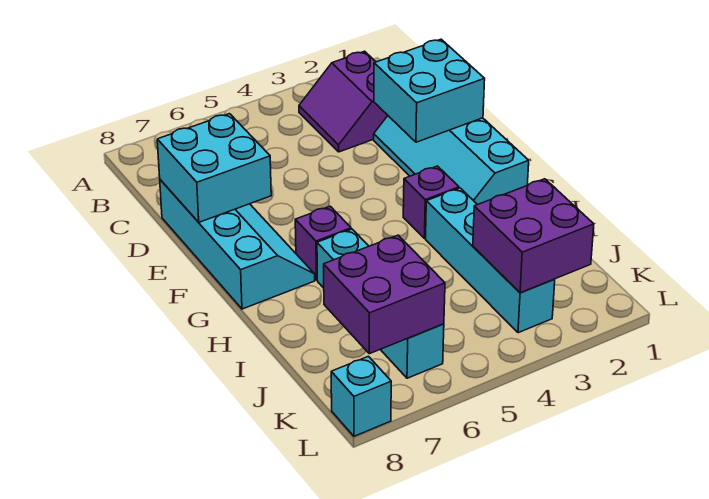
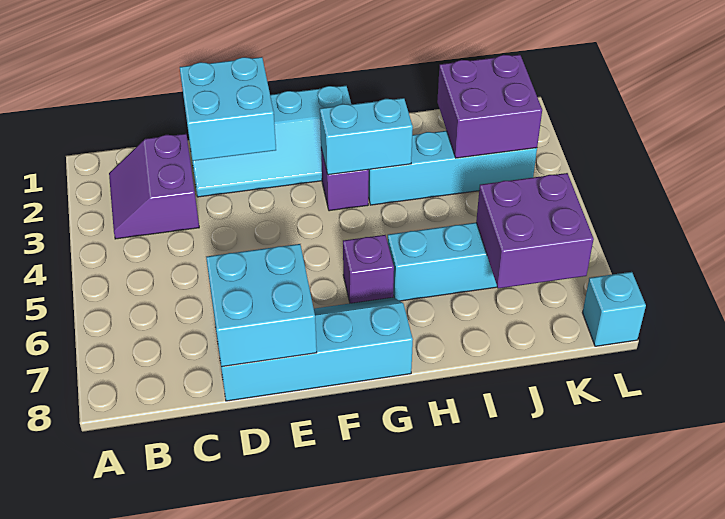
purple 2x2 slope [299,51,388,152] -> purple 2x2 slope turned to [109,134,199,239]
none -> cyan 1x2 brick [320,98,413,175]

